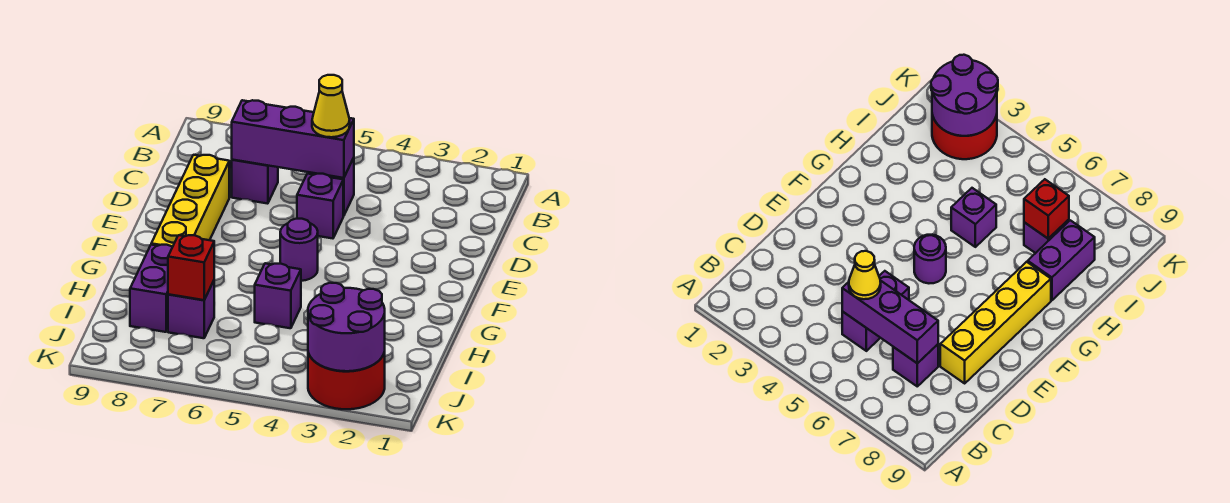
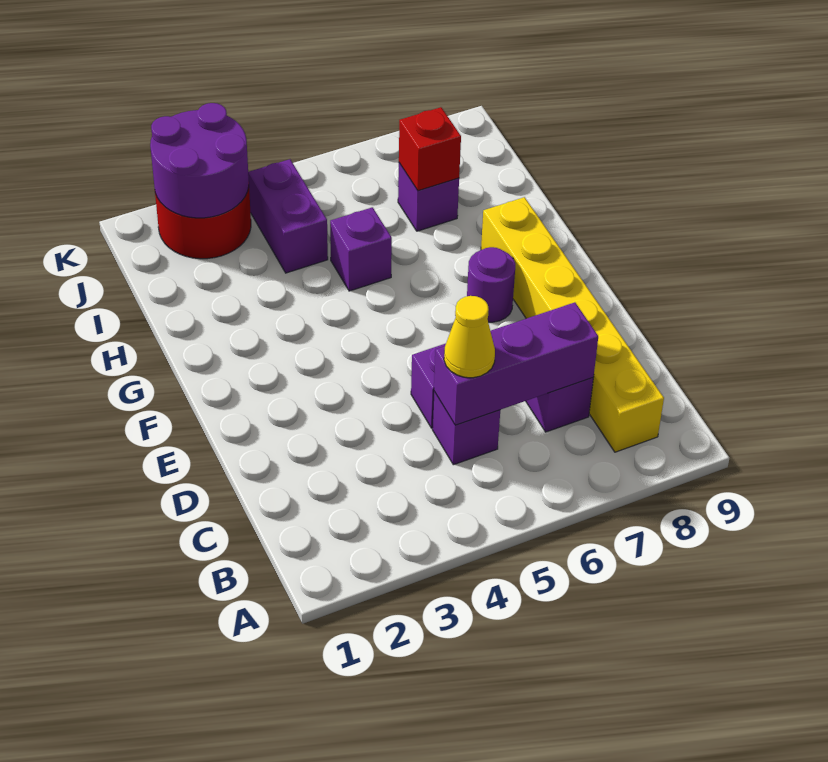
yellow 1x4 brick [151,155,229,247] -> yellow 1x6 brick [481,197,664,452]
purple 1x1 round brick [280,219,318,281] -> purple 1x1 round brick moved to [467,247,515,322]
purple 1x2 brick [130,245,172,332] -> purple 1x2 brick moved to [248,159,328,273]

